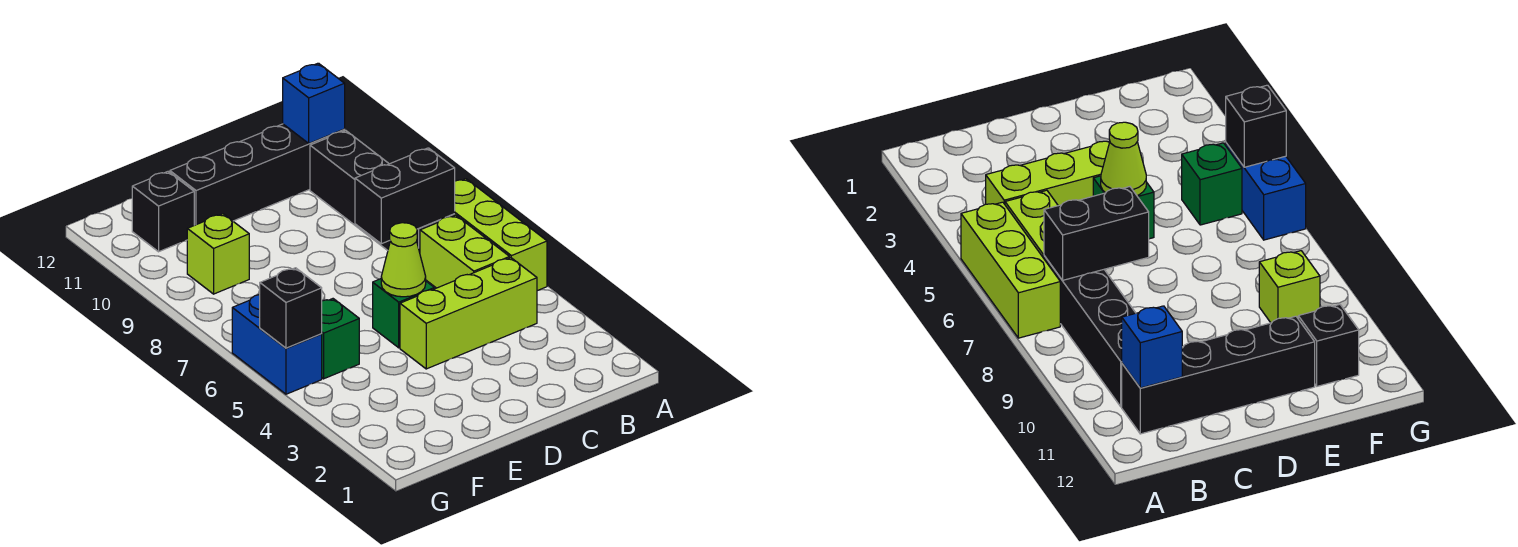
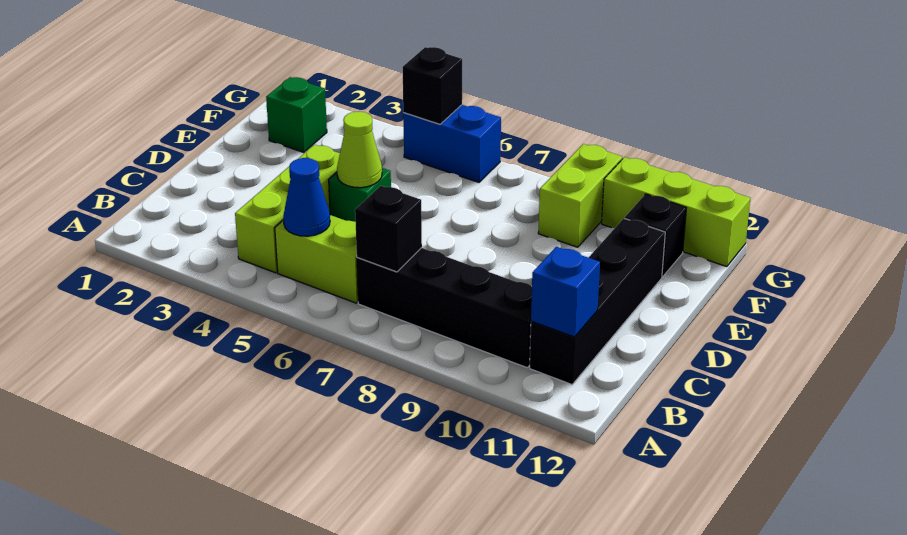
lime 1x3 brick [455,179,547,291] -> lime 1x3 brick moved to [602,157,750,267]
none -> blue 1x1 cone [283,158,330,236]
black 1x2 brick [355,148,455,244] -> black 1x1 brick [355,186,422,272]
green 1x1 brick [322,299,359,379] -> green 1x1 brick moved to [266,77,327,152]
lime 1x1 brick [187,214,249,294] -> lime 1x2 brick [538,144,622,247]

